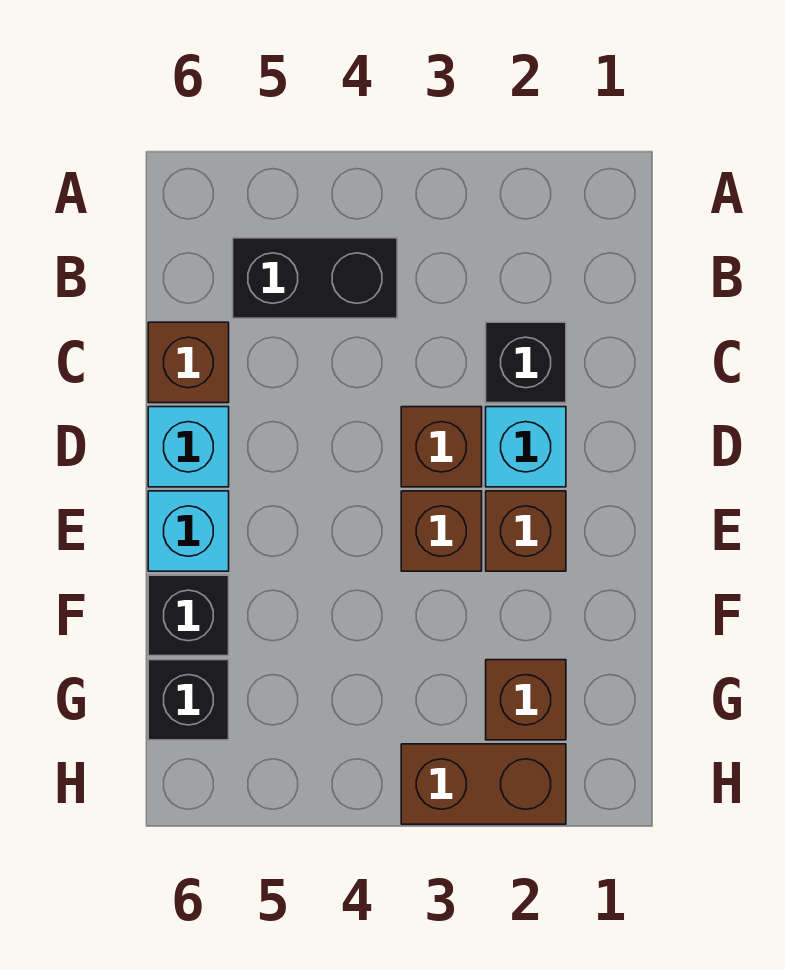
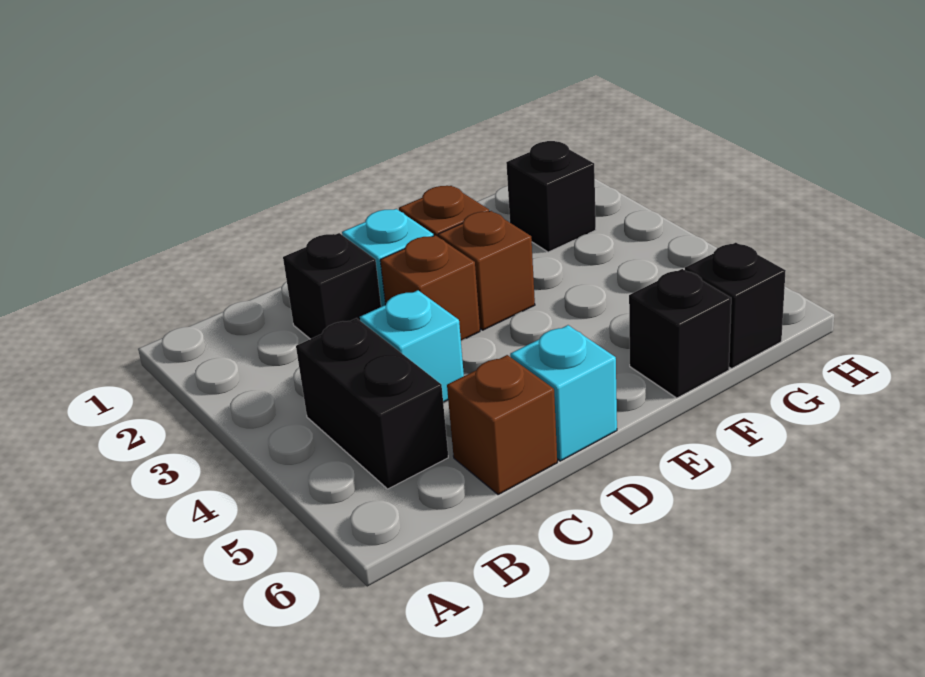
cyan 1x1 brick [148,491,229,571] -> cyan 1x1 brick moved to [360,290,464,402]
brown 1x1 brick [486,660,566,740] -> black 1x1 brick [506,141,596,252]
brown 1x2 brick [401,744,566,824] -> none

